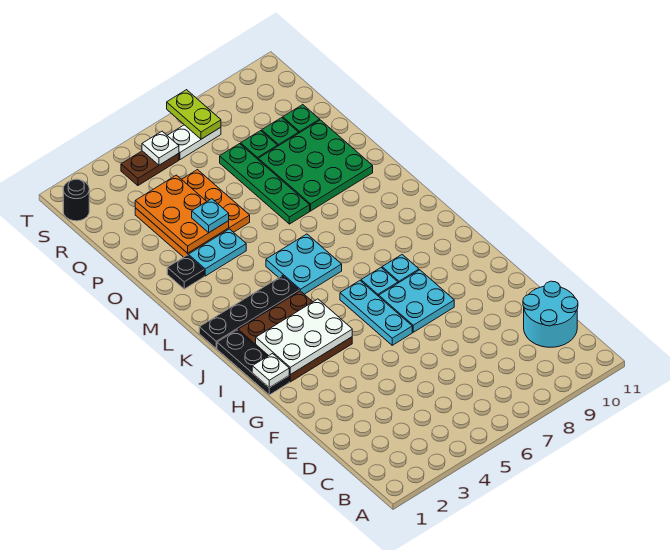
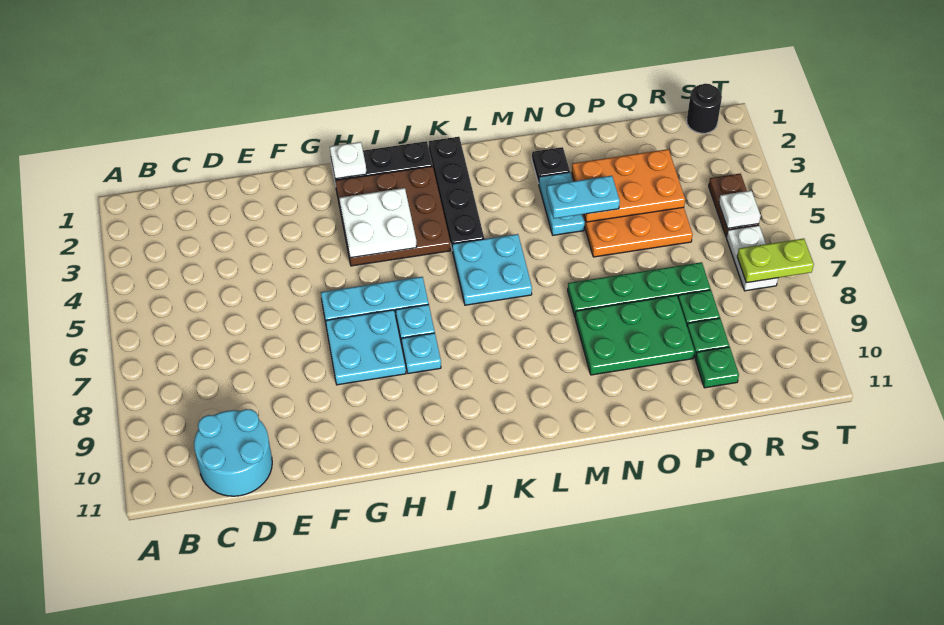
white 2x3 plate [256,299,352,375] -> white 2x2 plate [339,188,417,258]
green 3x3 plate [258,120,373,211] -> green 2x3 plate [575,295,695,375]
cyan 1x1 plate [192,199,229,232] -> cyan 1x2 plate [547,176,620,219]

